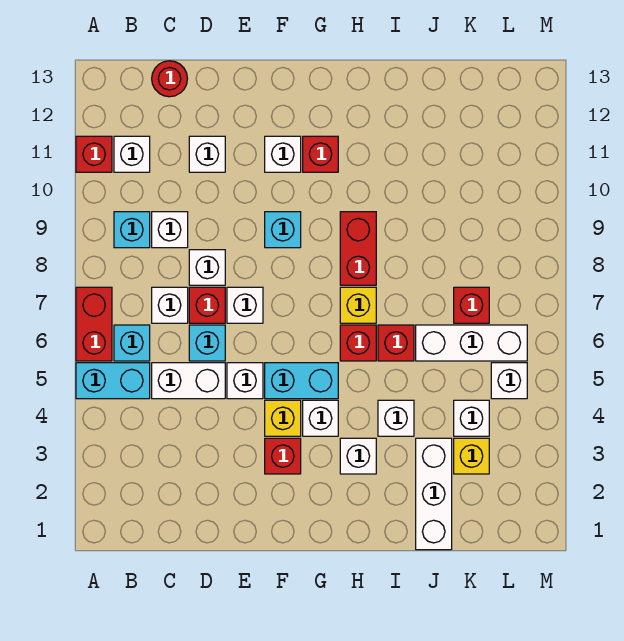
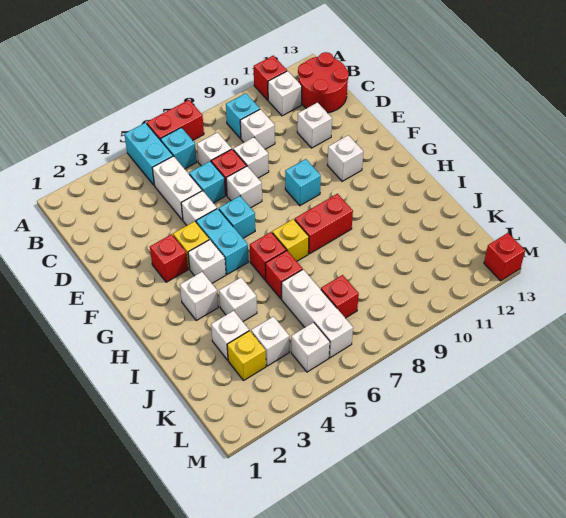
red 1x1 round brick [152,61,187,97] -> red 2x2 round brick [298,52,349,113]
none -> cyan 1x1 brick [219,196,255,238]
red 1x1 brick [303,136,338,172] -> red 1x1 brick moved to [484,233,525,281]
white 1x3 brick [416,438,452,550] -> white 1x1 brick [211,311,249,360]

